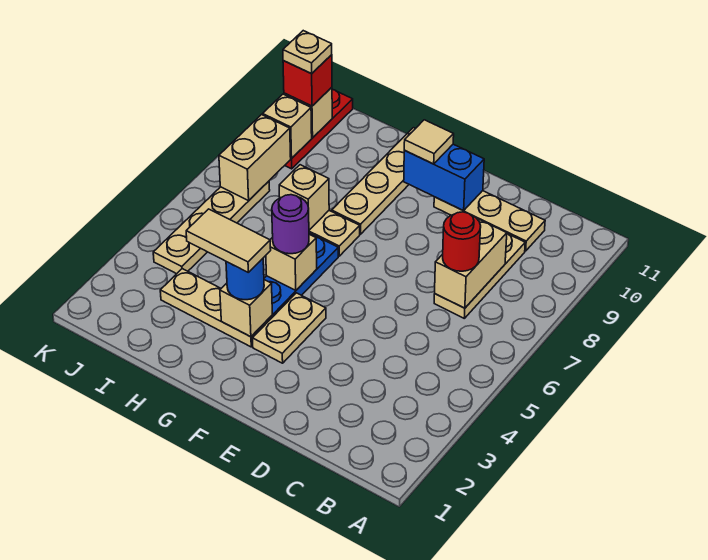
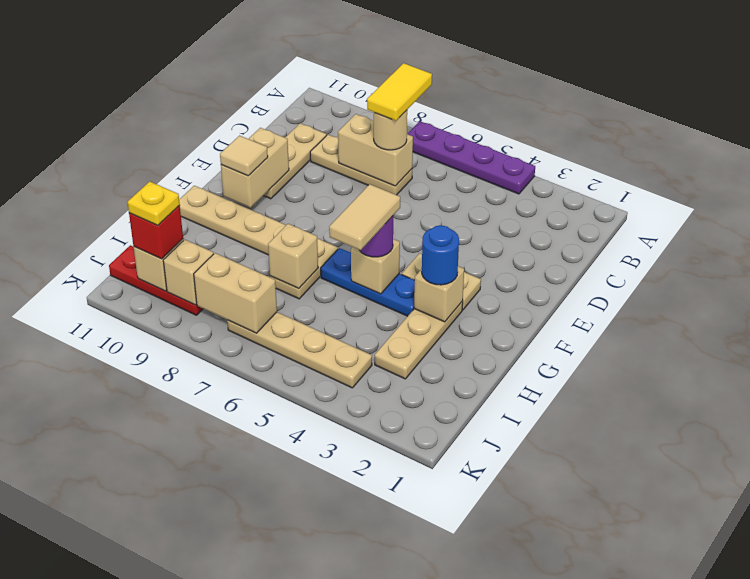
none -> purple 1x4 plate [408,121,535,194]
none -> yellow 1x2 tile [367,63,432,121]
red 1x1 round brick [443,212,481,271] -> tan 1x1 round brick [374,110,407,150]
blue 1x2 brick [404,144,484,211] -> tan 1x2 brick [221,128,289,208]
tan 1x2 tile [186,209,271,272] -> tan 1x2 tile moved to [329,184,400,250]
tan 1x1 plate [283,31,332,74] -> yellow 1x1 plate [128,182,180,226]

